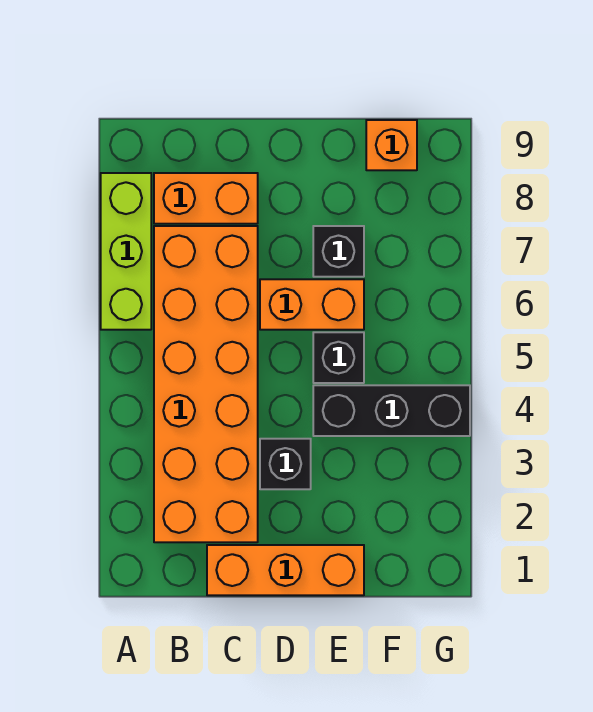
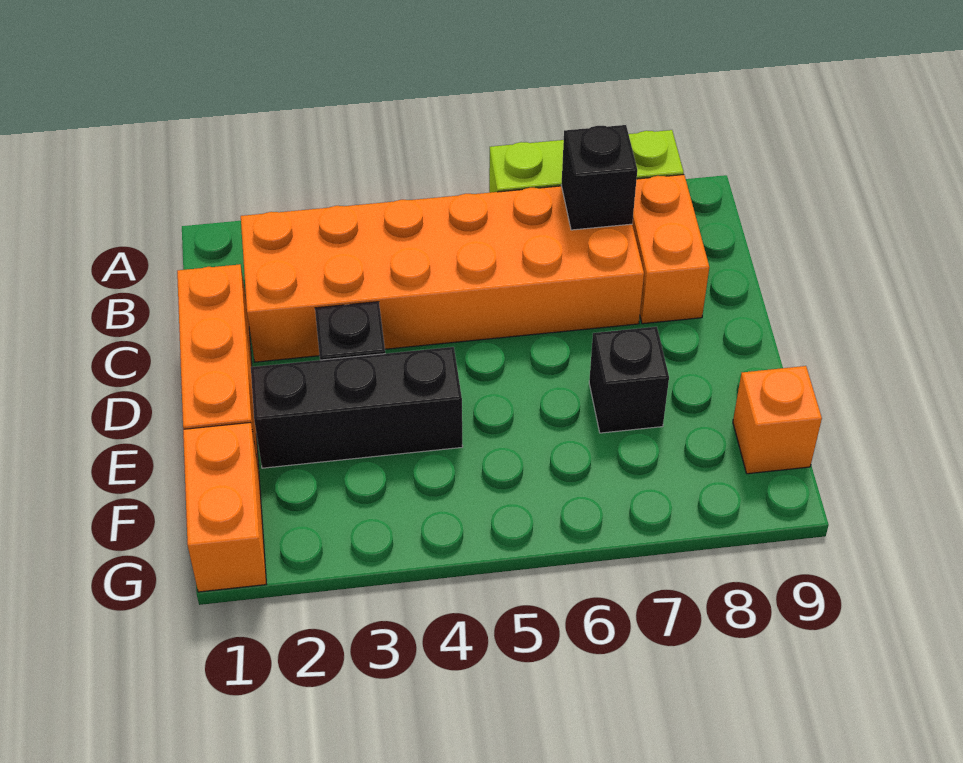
orange 1x2 brick [260,279,364,330] -> orange 1x2 brick moved to [183,423,266,592]
black 1x3 brick [313,385,470,436] -> black 1x3 brick turned to [251,347,463,468]
black 1x1 brick [313,332,364,383] -> black 1x1 brick moved to [561,125,637,230]

